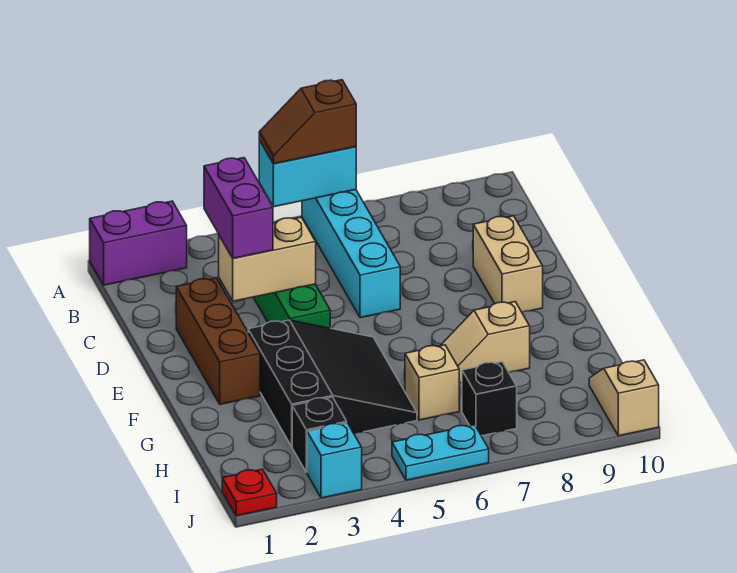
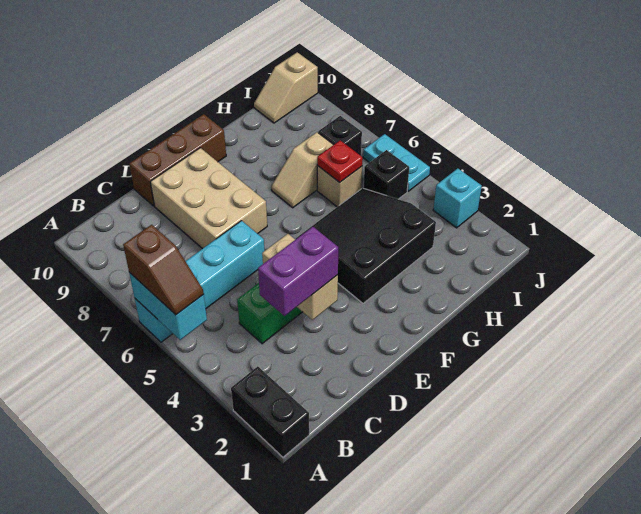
purple 1x2 brick [90,201,187,285] -> black 1x2 brick [231,366,309,457]
brown 1x3 brick [176,278,260,404] -> brown 1x3 brick moved to [129,114,226,206]
tan 1x2 brick [473,216,543,312] -> tan 2x3 brick [150,148,267,249]
tan 1x2 slope [440,302,530,383] -> tan 1x2 slope turned to [271,132,334,208]
black 1x1 brick [292,397,347,472] -> black 1x1 brick moved to [364,150,409,199]
red 1x1 plate [222,469,277,516] -> red 1x1 plate moved to [317,141,363,182]

